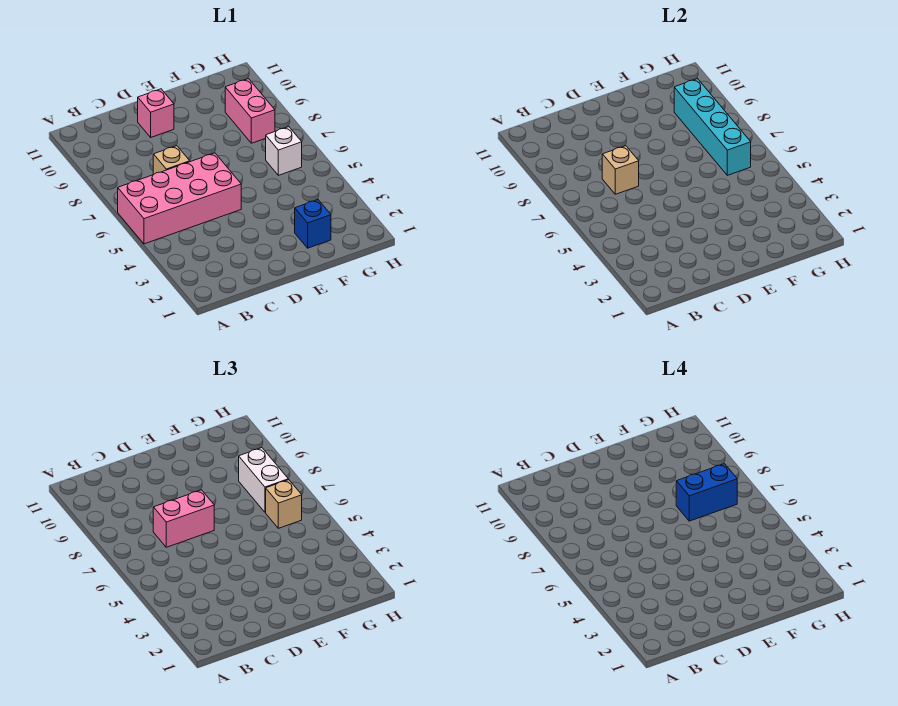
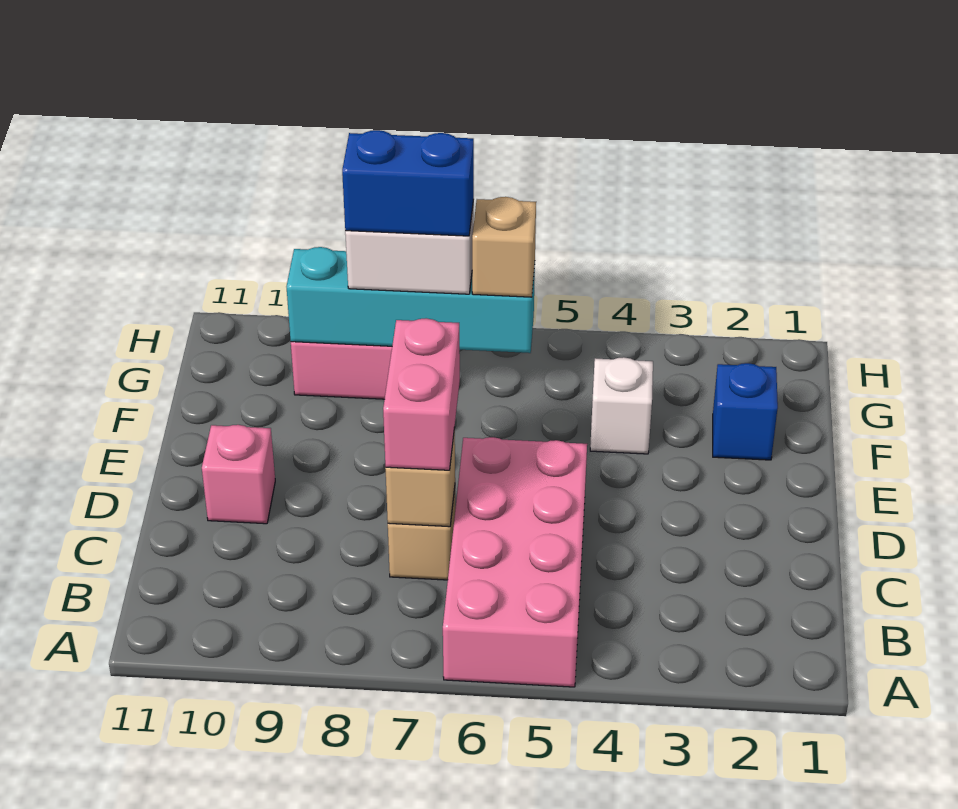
blue 1x2 brick [676,464,737,521] -> blue 1x2 brick turned to [342,130,474,236]
white 1x1 brick [266,127,302,175] -> white 1x1 brick moved to [590,357,653,454]

